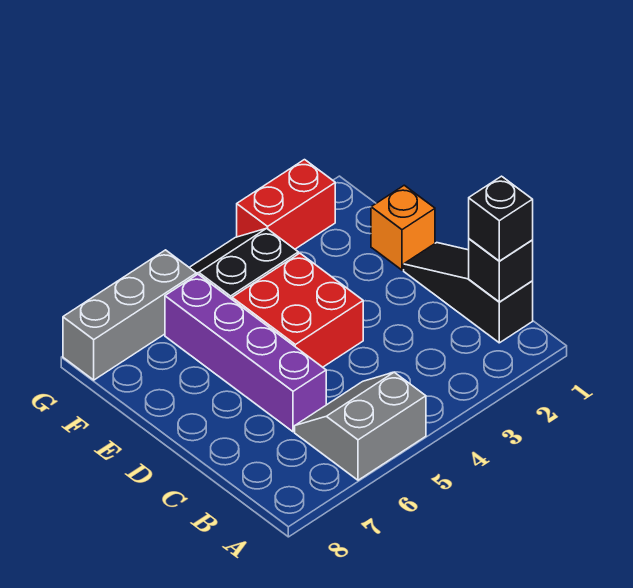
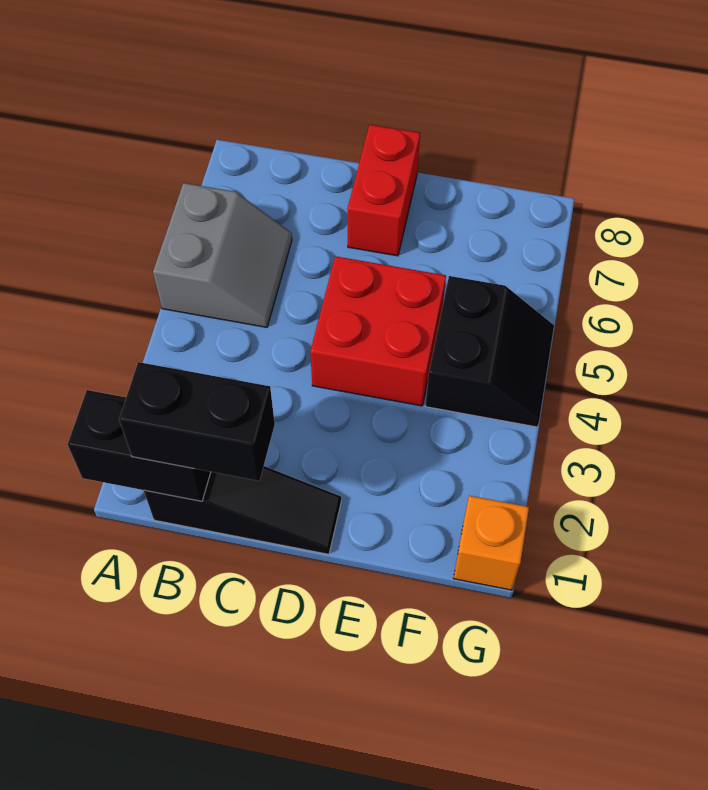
black 1x1 brick [469,239,533,302] -> black 1x2 brick [68,390,211,501]
black 1x1 brick [469,176,533,261] -> black 1x2 brick [119,362,275,481]
purple 1x4 brick [165,274,326,432] -> none
orange 1x1 brick [371,185,435,270] -> orange 1x1 brick moved to [453,496,529,590]
red 1x2 brick [237,160,335,249] -> red 1x2 brick moved to [348,125,420,256]
grey 1x3 brick [63,250,196,380] -> none

